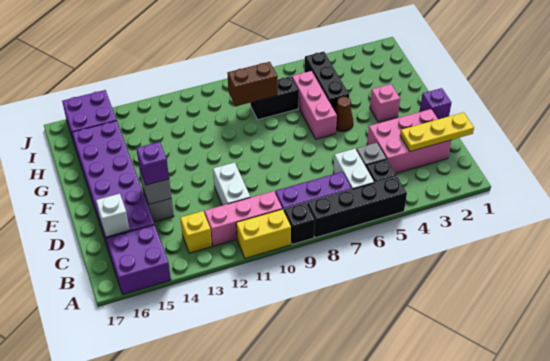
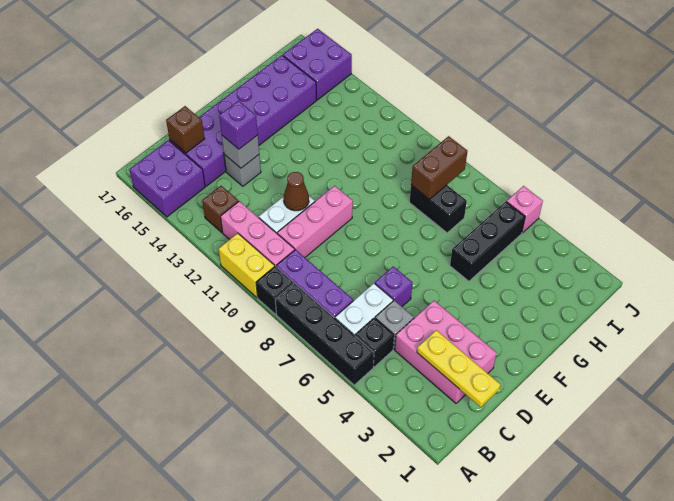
yellow 1x1 brick [180,211,212,253] -> brown 1x1 brick [202,186,239,233]
white 1x1 brick [96,194,129,237] -> brown 1x1 brick [166,106,205,153]
purple 1x1 brick [420,88,451,119] -> purple 1x1 brick moved to [375,266,412,306]
pink 1x1 brick [370,84,400,122] -> pink 1x1 brick moved to [507,186,543,233]
brown 1x1 cone [335,97,353,132] -> brown 1x1 cone moved to [284,172,309,211]
pink 1x3 brick [292,71,337,139] -> pink 1x3 brick moved to [277,186,353,257]
brown 1x2 brick [227,62,278,106] -> brown 1x2 brick turned to [411,136,467,199]

